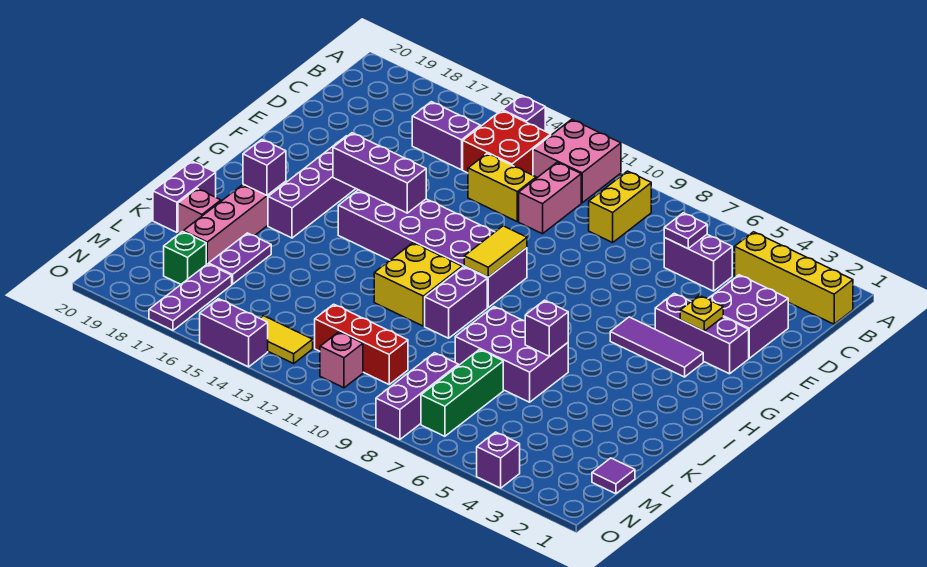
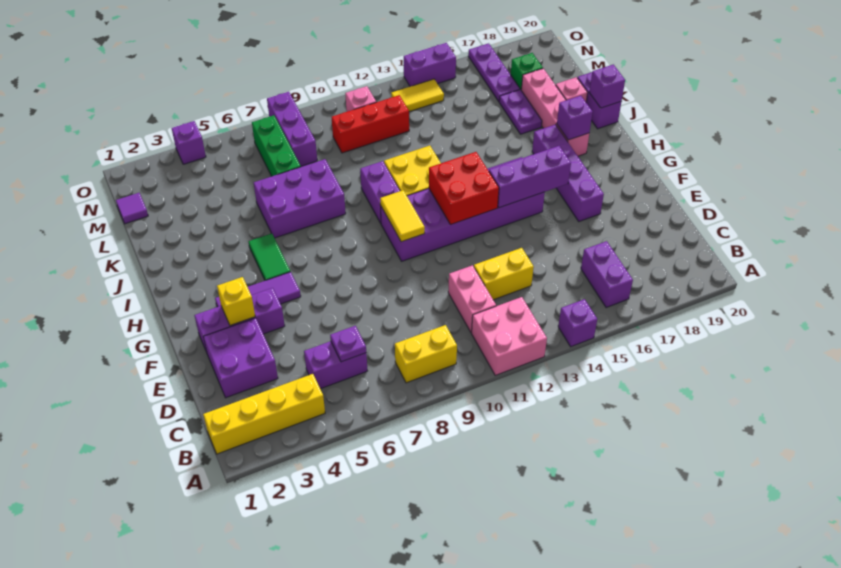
yellow 1x2 brick [589,171,651,243] -> yellow 1x2 brick turned to [395,325,457,383]
red 2x2 brick [463,111,551,175] -> red 2x2 brick moved to [429,152,499,225]
purple 1x2 brick [412,102,480,170] -> purple 1x2 brick turned to [581,241,633,308]
yellow 1x1 plate [680,295,723,331] -> yellow 1x1 brick [217,277,255,325]
none -> green 1x2 tile [249,233,290,281]
purple 1x1 brick [525,300,568,356] -> purple 1x1 brick moved to [589,64,625,108]

